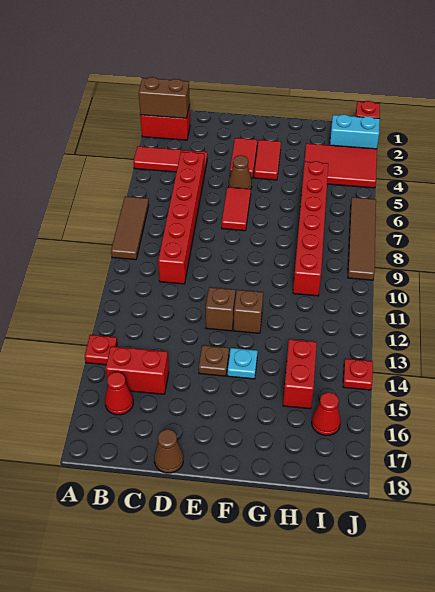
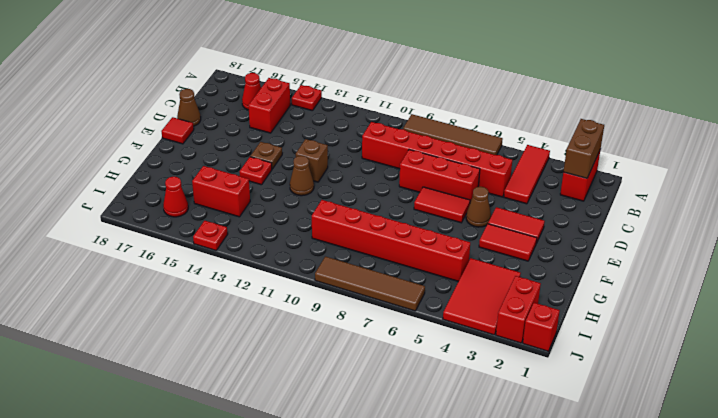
brown 1x3 tile [111,196,149,260] -> brown 1x4 tile [403,114,503,155]
none -> red 1x3 brick [399,150,480,202]
none -> red 1x1 tile [161,117,194,144]
brown 1x1 brick [234,290,263,333] -> brown 1x1 cone [290,156,314,196]
cyan 1x1 plate [227,348,258,379] -> red 1x1 plate [239,157,272,185]
cyan 1x2 brick [330,114,380,149] -> red 1x2 brick [496,276,541,343]

